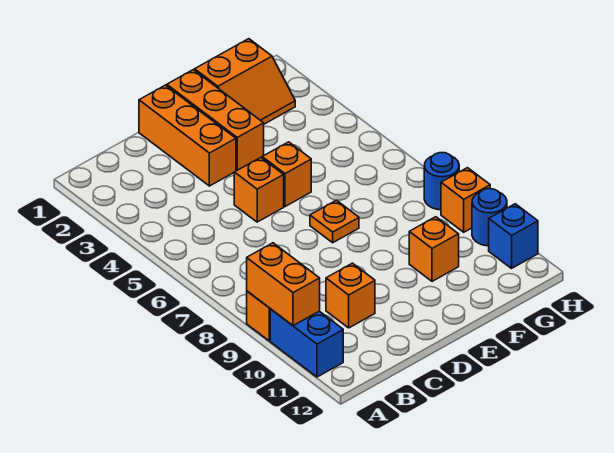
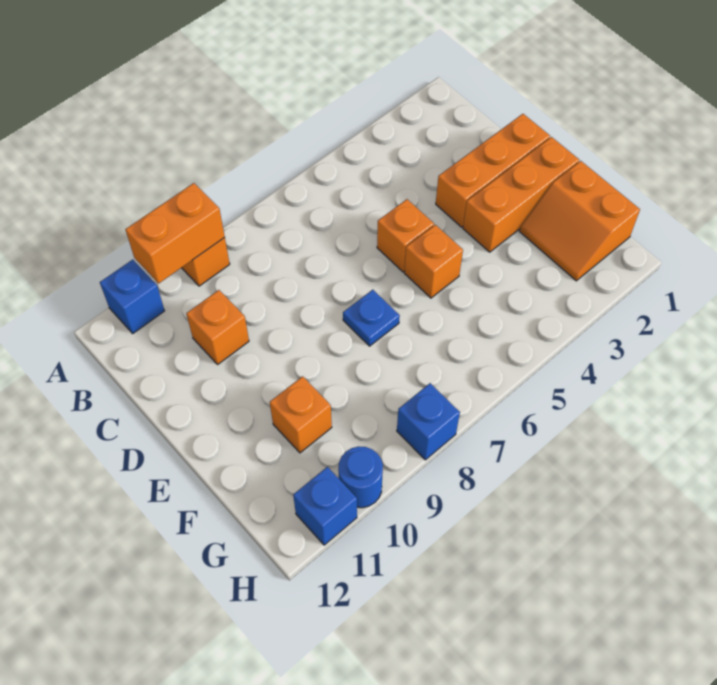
blue 1x2 brick [270,309,343,377] -> blue 1x1 brick [100,260,165,333]
orange 1x1 plate [310,200,359,243] -> blue 1x1 plate [343,290,400,346]
blue 1x1 round brick [424,153,459,210] -> blue 1x1 brick [397,383,460,460]
orange 1x1 brick [441,168,490,232] -> none

